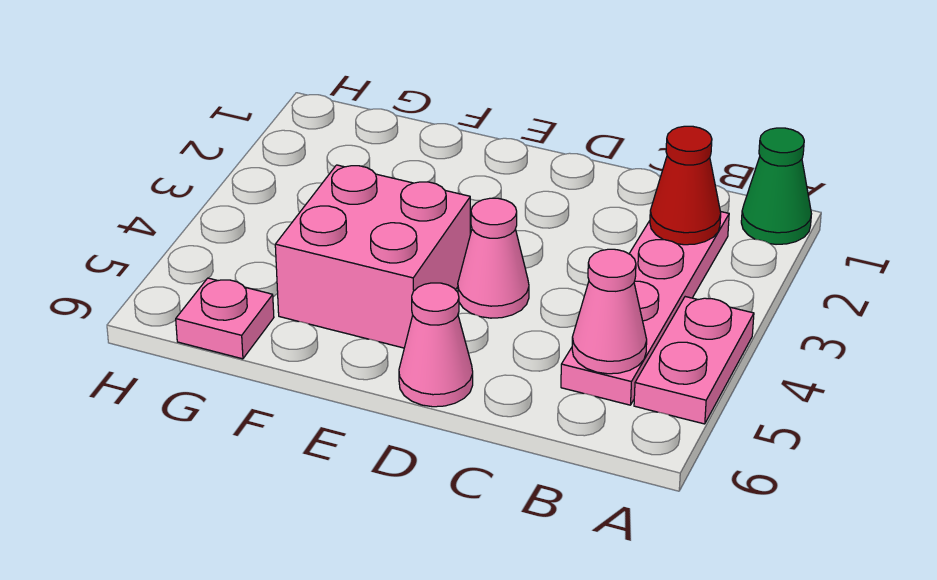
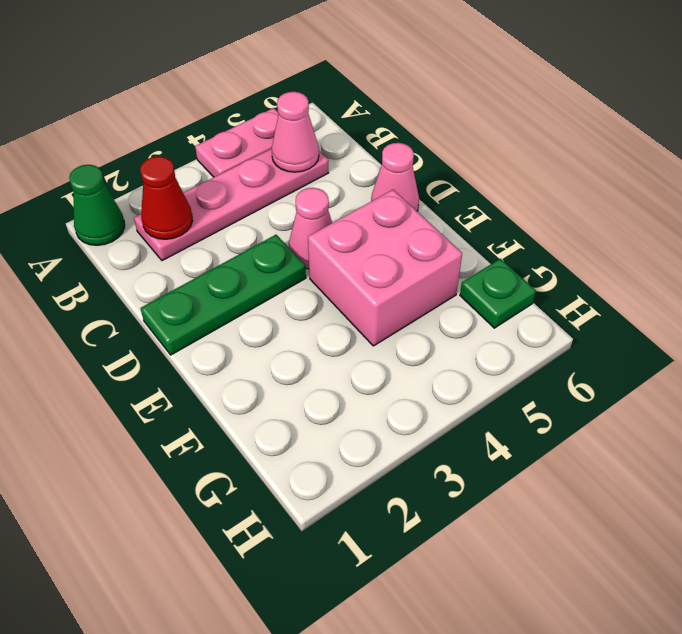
none -> green 1x3 plate [141,235,306,355]
pink 1x1 plate [176,278,274,359] -> green 1x1 plate [460,259,536,328]

